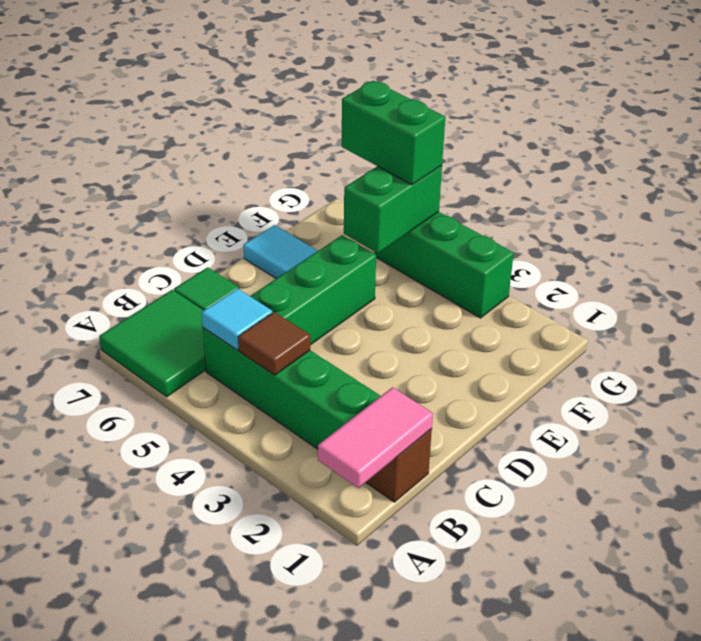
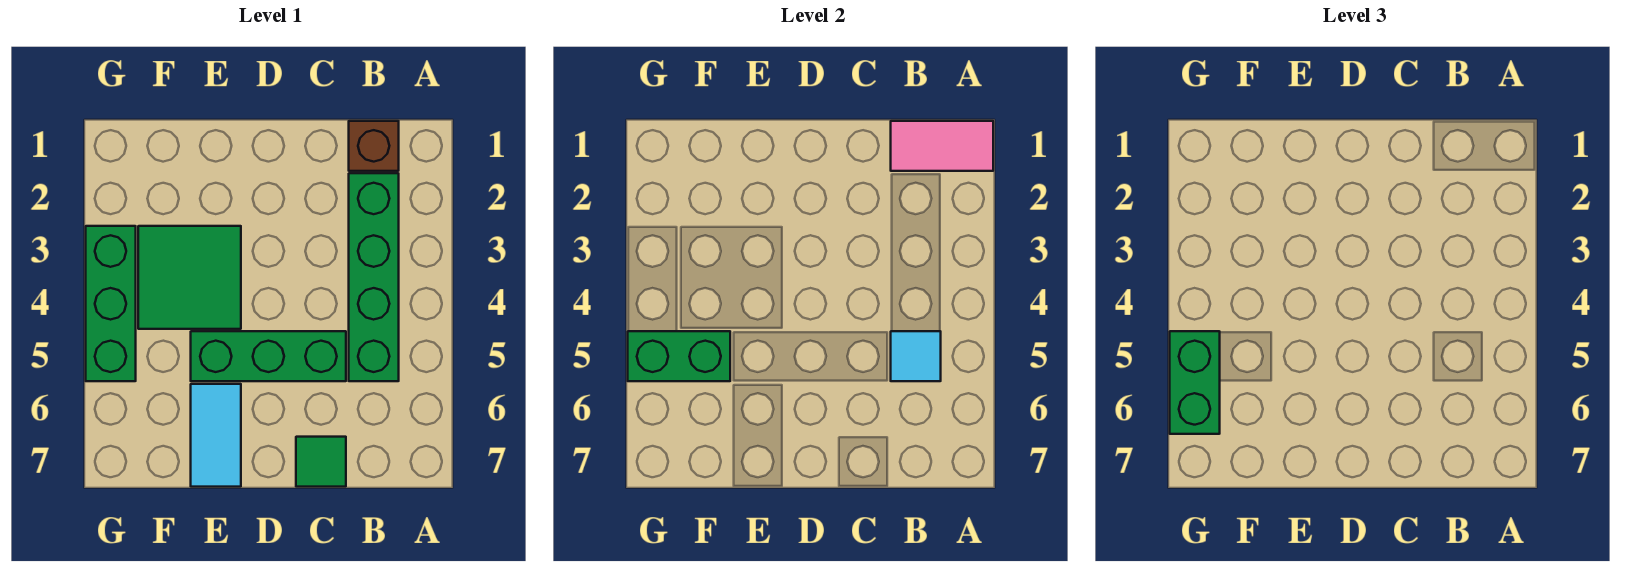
green 2x2 tile [99,290,206,397] -> green 2x2 tile moved to [138,226,241,329]
brown 1x1 tile [238,312,310,375] -> none

